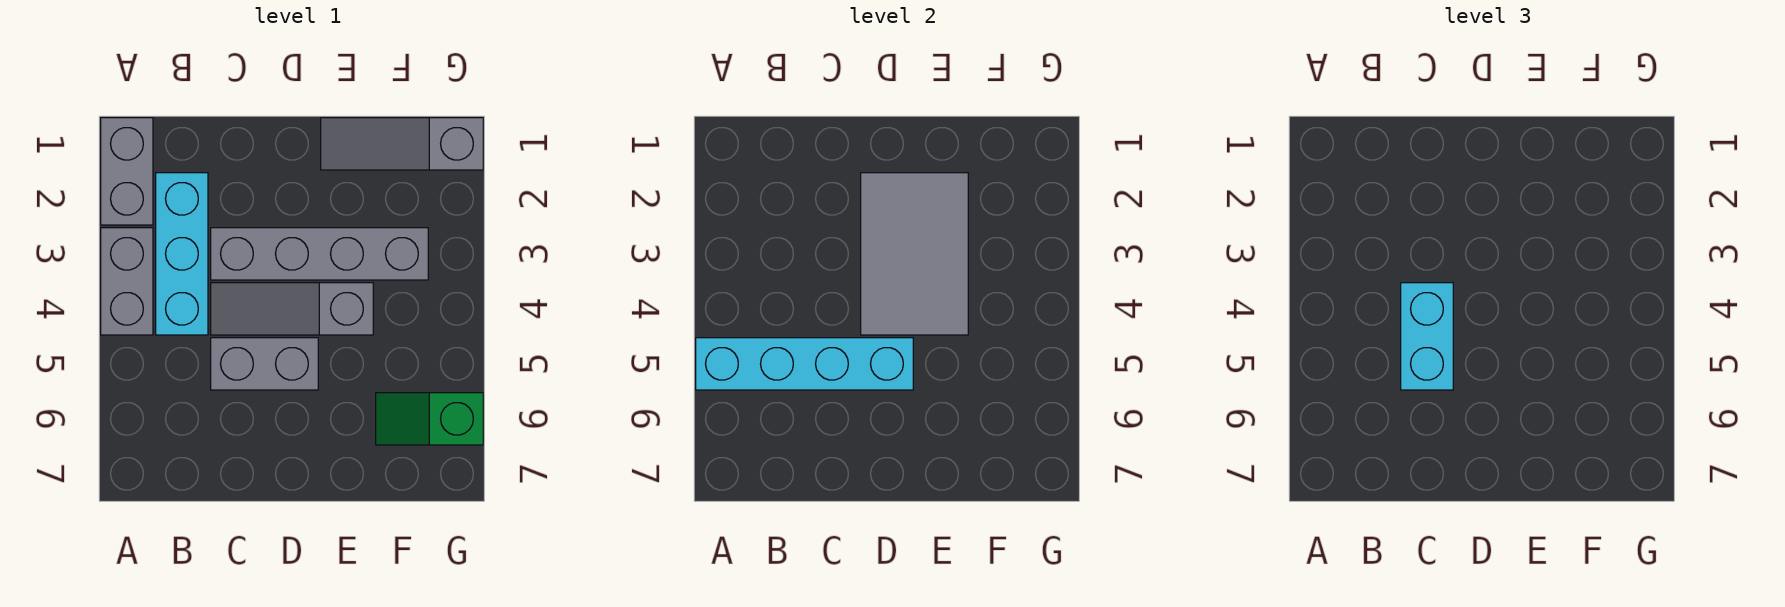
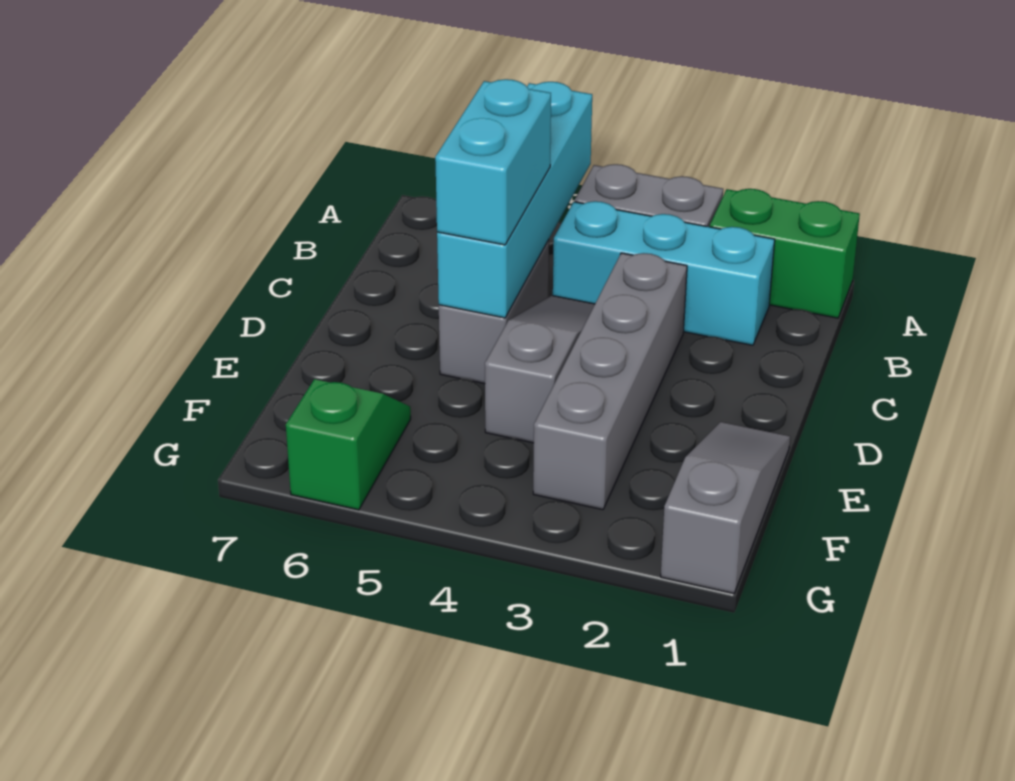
grey 1x2 brick [101,118,153,225] -> green 1x2 brick [710,189,860,318]
cyan 1x2 brick [1401,283,1453,390] -> cyan 1x2 brick turned to [435,79,551,245]
grey 2x3 tile [861,173,968,335] -> none

